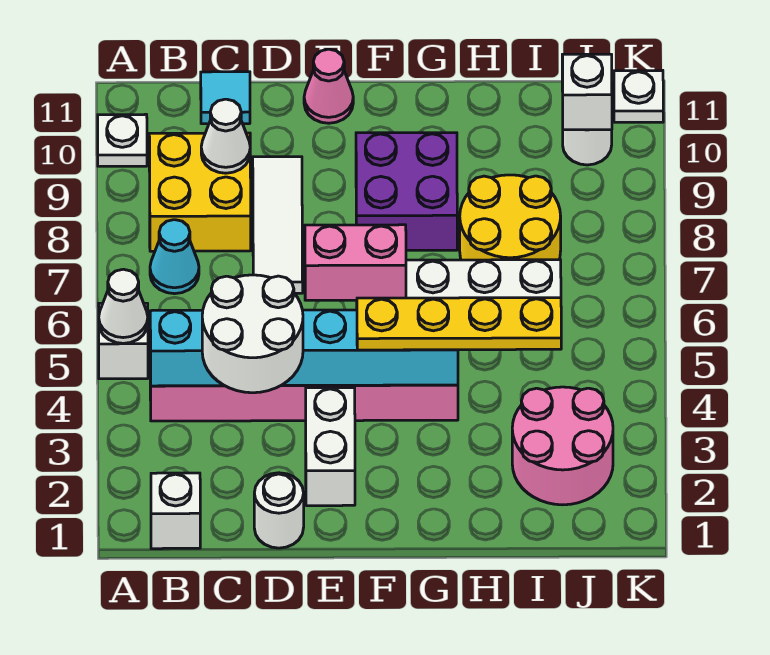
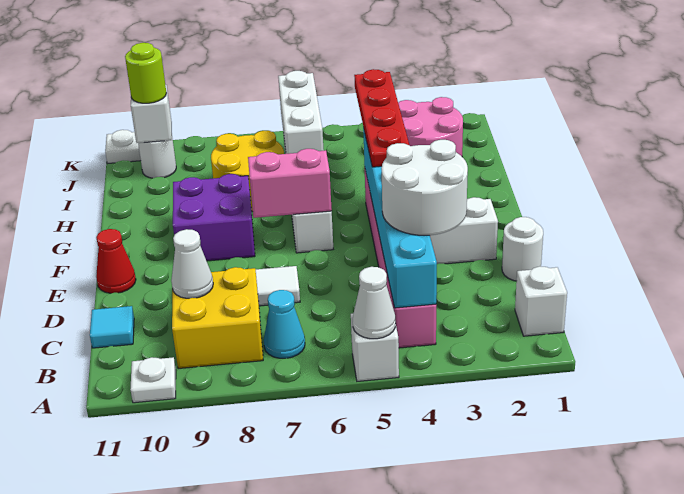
pink 1x2 brick [305,225,406,300] -> pink 1x2 brick turned to [248,149,332,218]
pink 1x1 cone [304,49,353,123] -> red 1x1 cone [96,229,136,293]
yellow 1x4 plate [357,298,561,350] -> red 1x4 plate [354,69,409,167]
none -> white 1x3 brick [278,71,324,154]
none -> lime 1x1 round brick [125,43,166,103]

